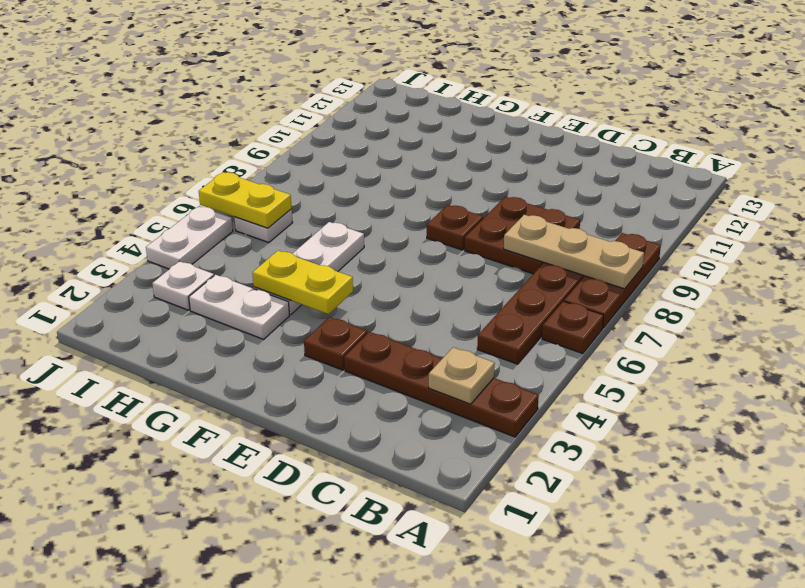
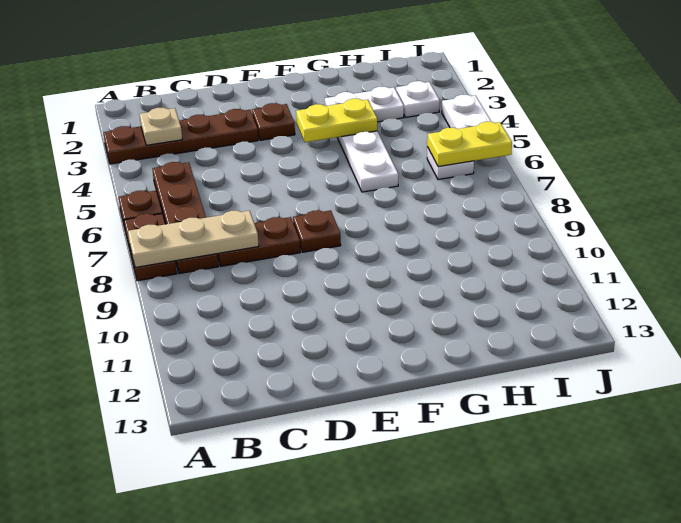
brown 1x3 plate [564,233,661,328] -> brown 1x2 plate [124,214,177,281]
brown 2x2 plate [465,197,580,274] -> brown 1x2 plate [217,217,300,266]

